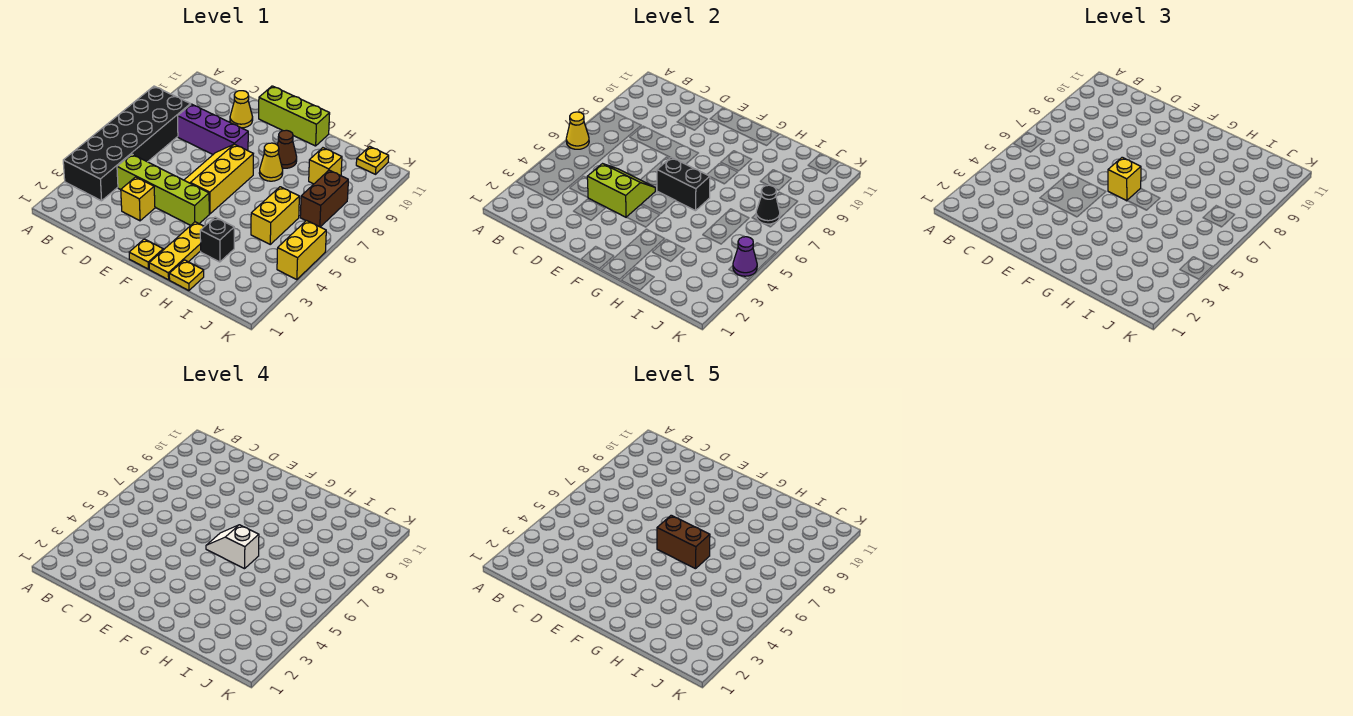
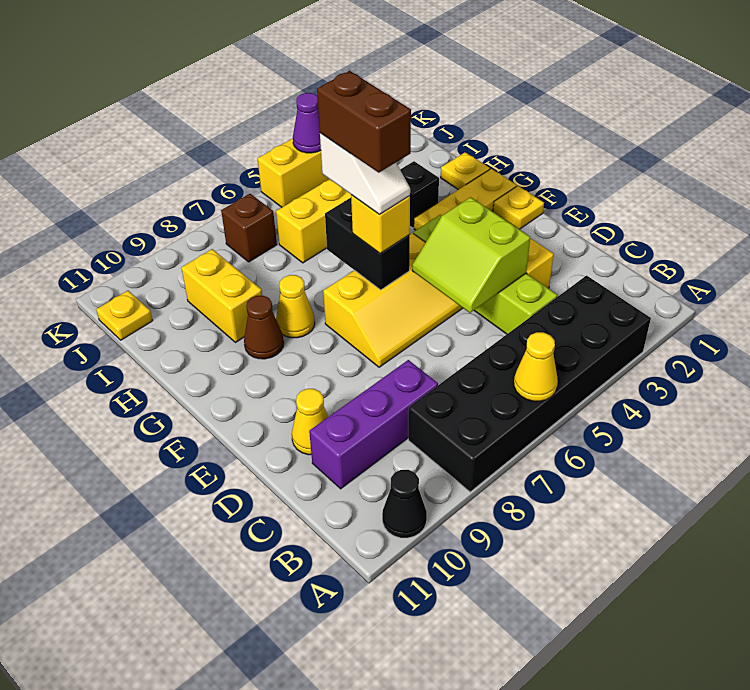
purple 1x3 brick [178,104,248,154] -> purple 1x3 brick turned to [309,360,438,489]
lime 1x3 brick [259,86,330,146] -> none
yellow 1x1 brick [309,148,342,184] -> yellow 1x2 brick [181,249,262,343]
brown 1x2 brick [300,170,348,227] -> brown 1x1 brick [221,194,277,262]
black 1x1 cone [756,185,780,224] -> black 1x1 cone moved to [382,470,427,538]

